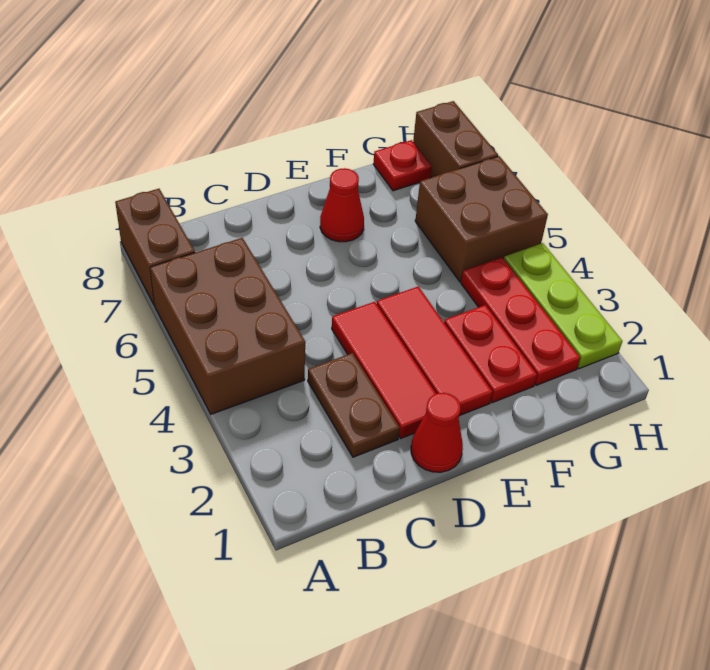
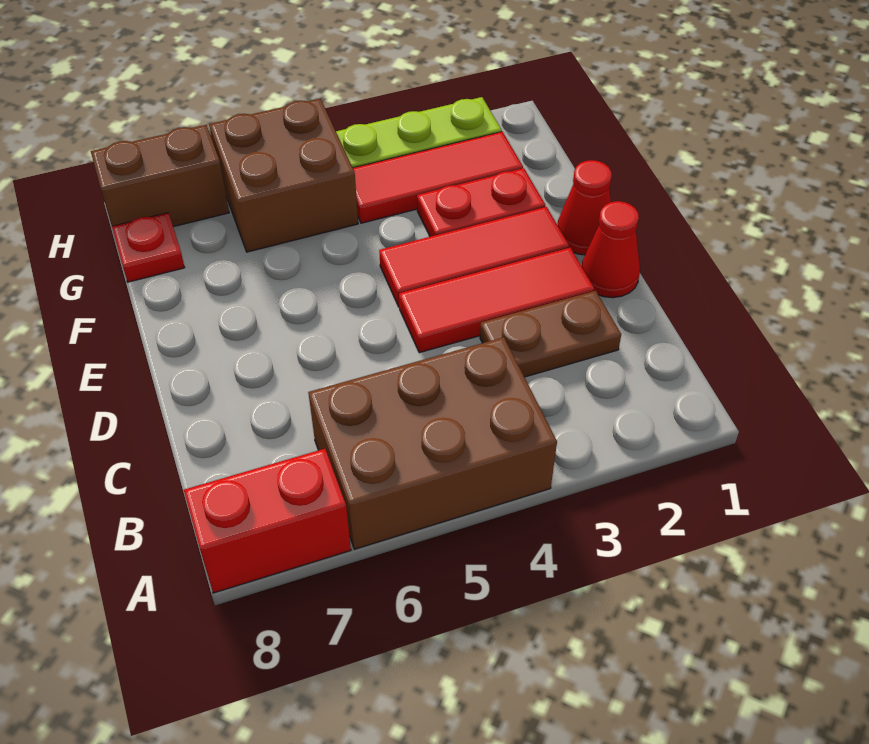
brown 1x2 brick [115,189,195,305] -> red 1x2 brick [184,449,351,593]
red 1x1 cone [320,168,364,242] -> red 1x1 cone moved to [558,160,612,255]
red 1x3 plate [461,257,580,385] -> red 1x3 tile [353,132,523,223]

